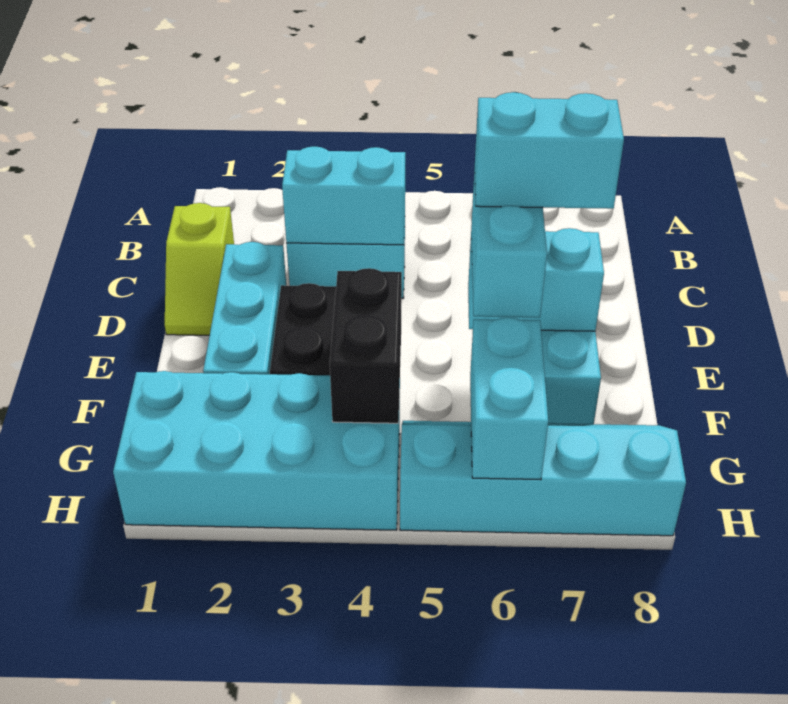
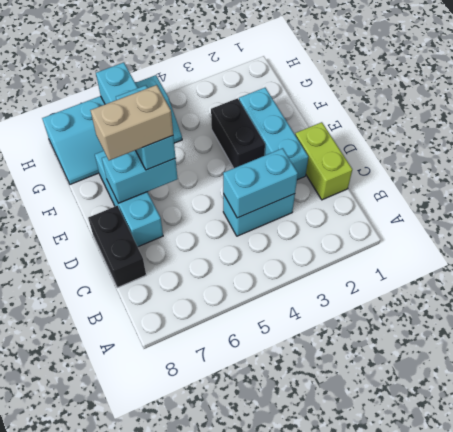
lime 1x2 slope [165,203,234,335] -> lime 1x2 brick [295,122,352,200]
cyan 1x2 brick [475,92,624,209] -> tan 1x2 brick [90,85,173,160]
black 1x2 brick [330,268,402,423] -> black 1x2 brick moved to [88,206,146,288]
cyan 2x4 brick [113,371,400,530] -> none

